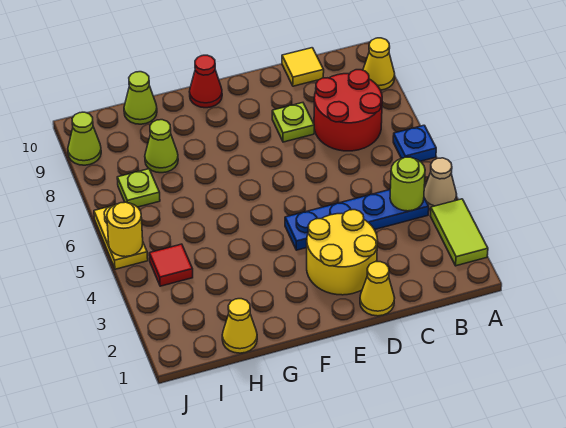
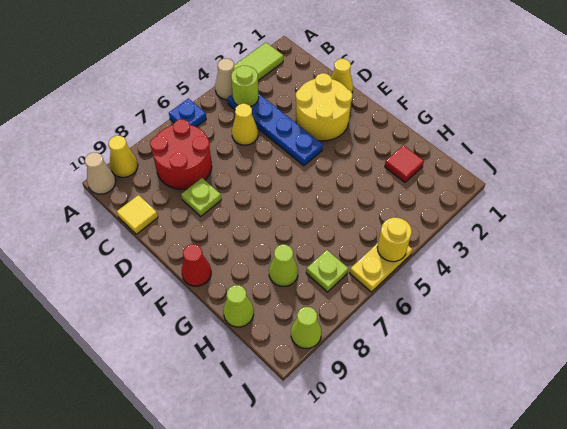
none -> tan 1x1 cone [85,153,116,194]
yellow 1x1 cone [222,299,257,353] -> yellow 1x1 cone moved to [232,104,258,145]
red 1x1 tile [149,244,193,286] -> red 1x1 tile moved to [385,145,424,182]

